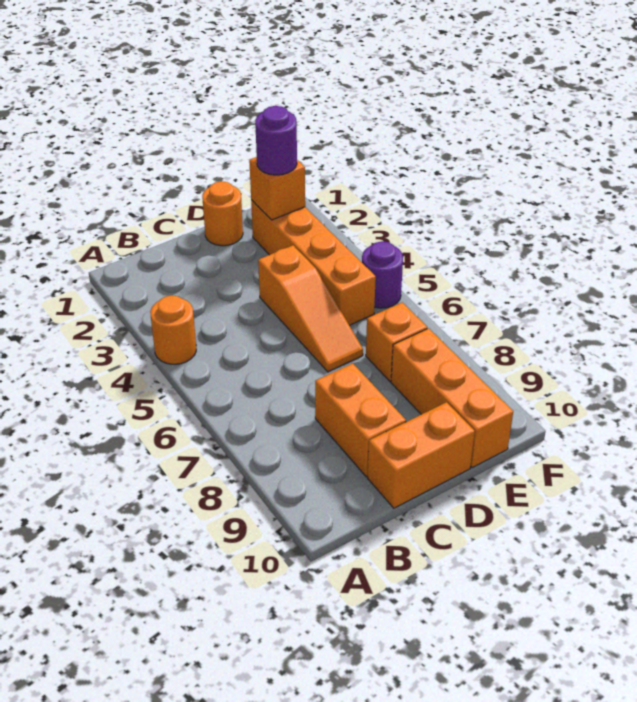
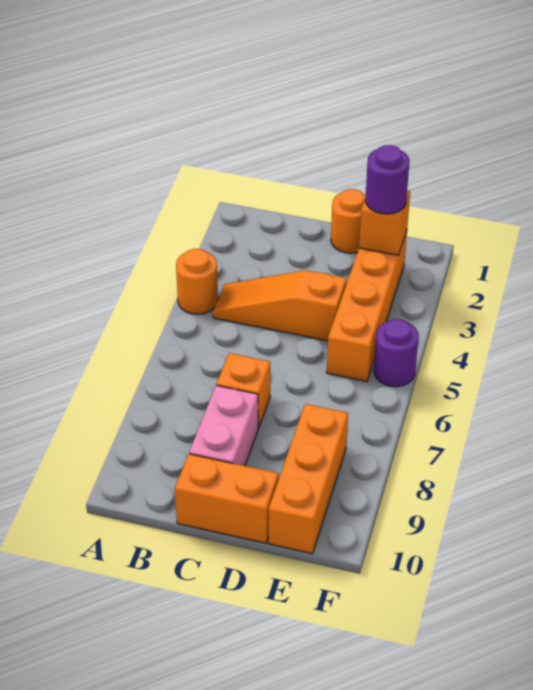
orange 1x2 brick [315,363,406,477] -> pink 1x2 brick [189,385,258,466]
orange 1x3 slope [258,245,363,372] -> orange 1x3 slope turned to [213,270,346,341]
orange 1x1 brick [366,302,427,381] -> orange 1x1 brick moved to [217,353,270,428]

